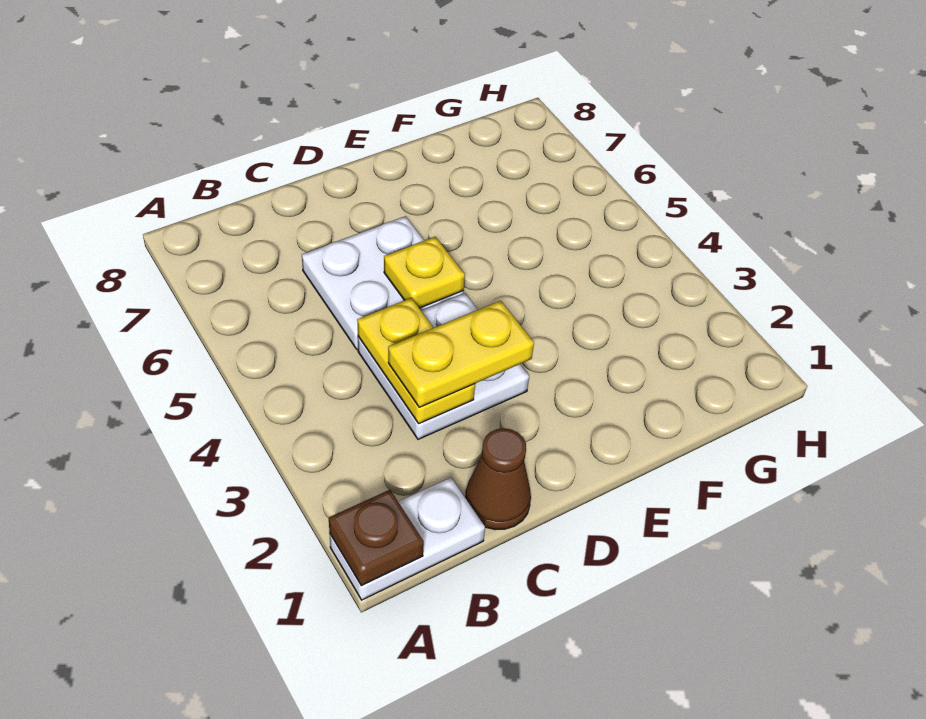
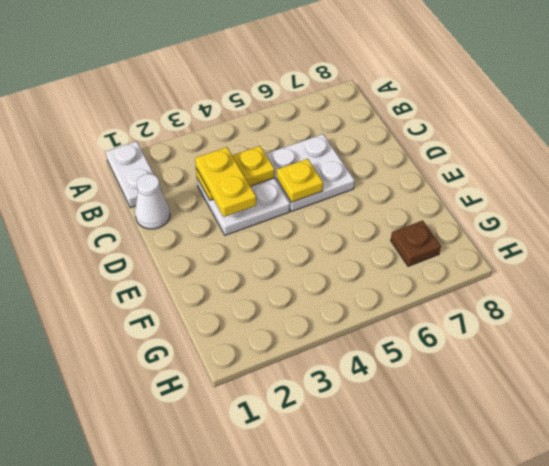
brown 1x1 plate [329,490,424,586] -> brown 1x1 plate moved to [391,220,441,266]
brown 1x1 cone [465,428,531,529] -> white 1x1 cone [135,174,170,229]

